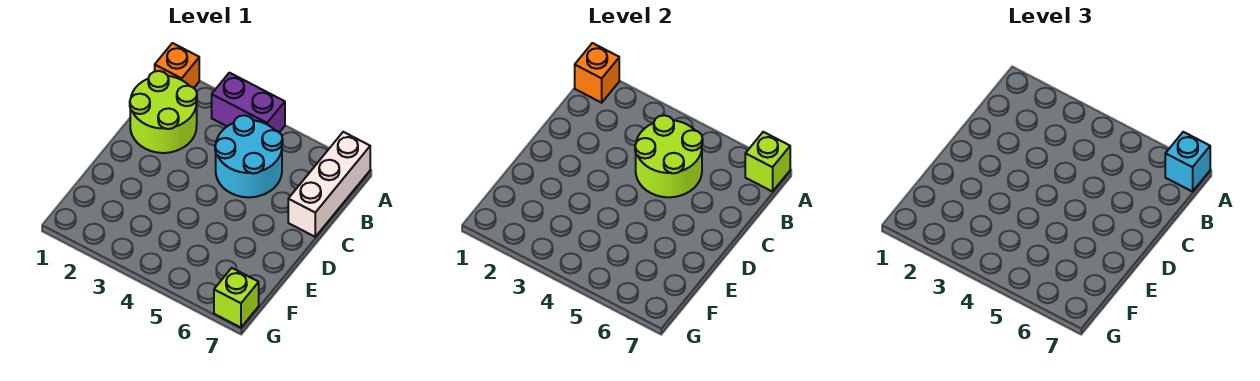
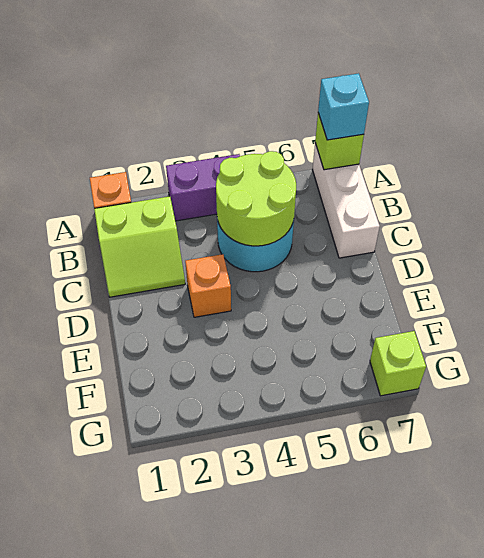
orange 1x1 brick [575,43,619,103] -> orange 1x1 brick moved to [185,254,231,317]
lime 2x2 round brick [130,71,197,153] -> lime 2x2 slope [94,196,185,297]

